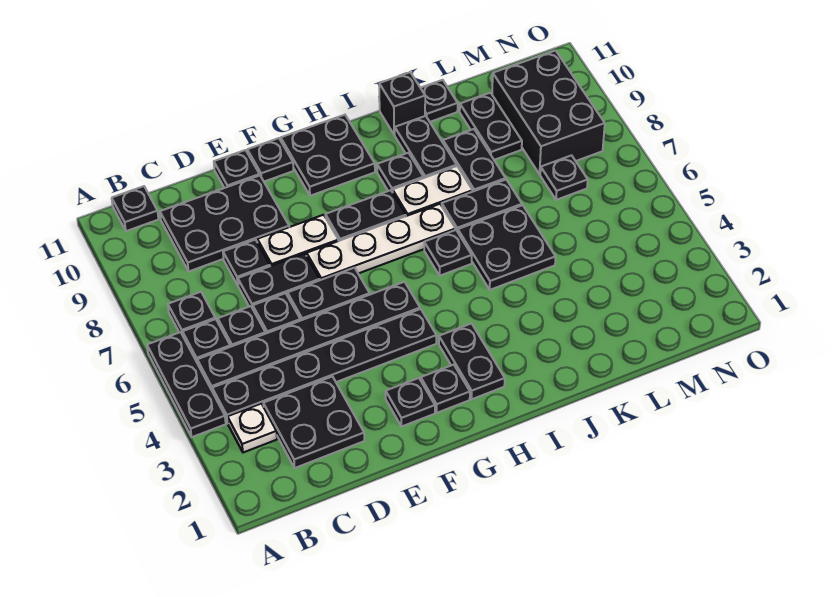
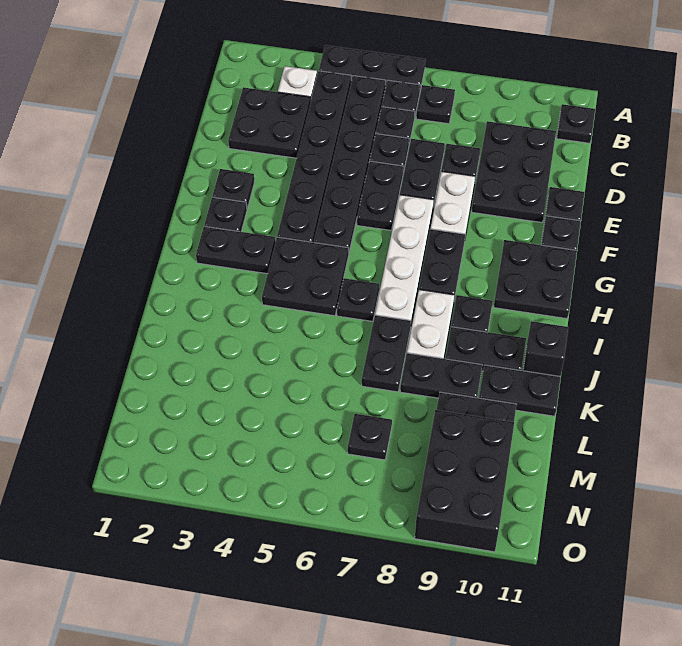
black 2x2 plate [458,205,556,290] -> black 2x2 plate moved to [262,237,349,316]
black 1x1 plate [421,80,458,122] -> black 1x2 plate [479,365,561,416]
black 2x3 brick [492,51,605,174] -> black 2x3 brick turned to [415,410,514,552]

